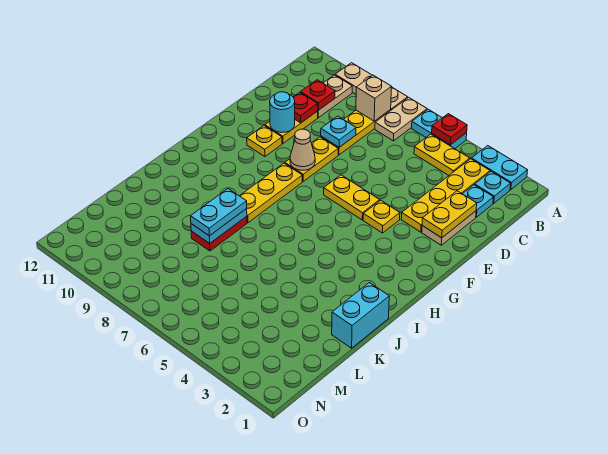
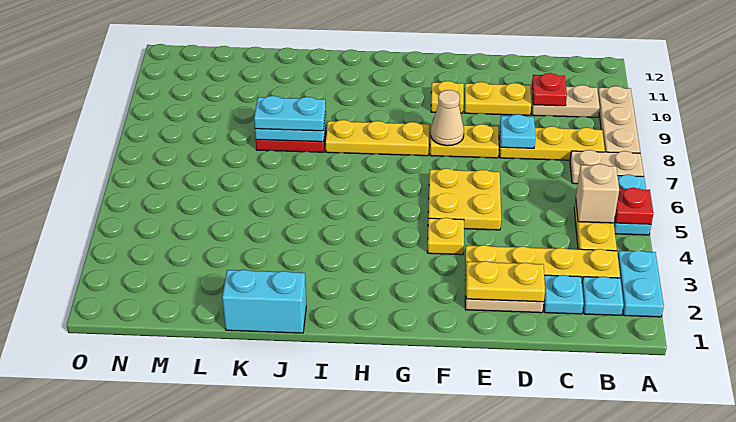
tan 1x1 brick [356,75,391,121] -> tan 1x1 brick moved to [576,164,619,223]
red 1x1 plate [293,92,318,123] -> none
cyan 1x1 round brick [270,92,295,133] -> none
yellow 1x2 plate [324,175,380,220] -> yellow 2x2 plate [428,168,501,230]

